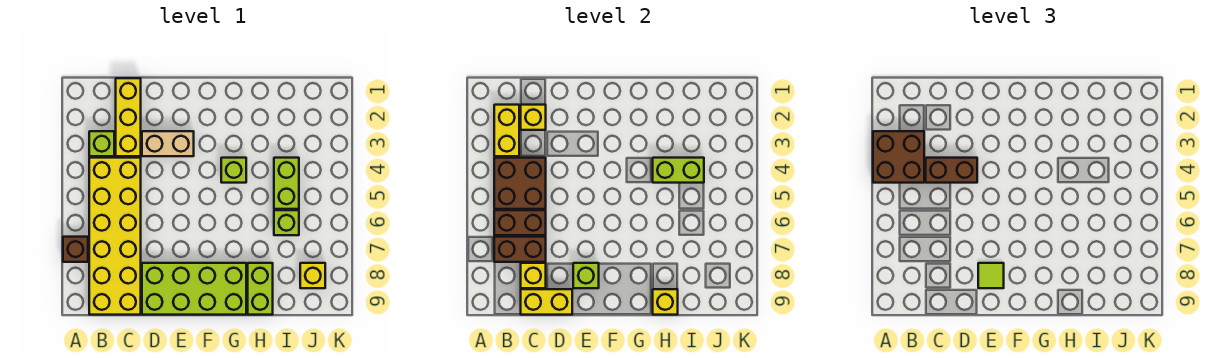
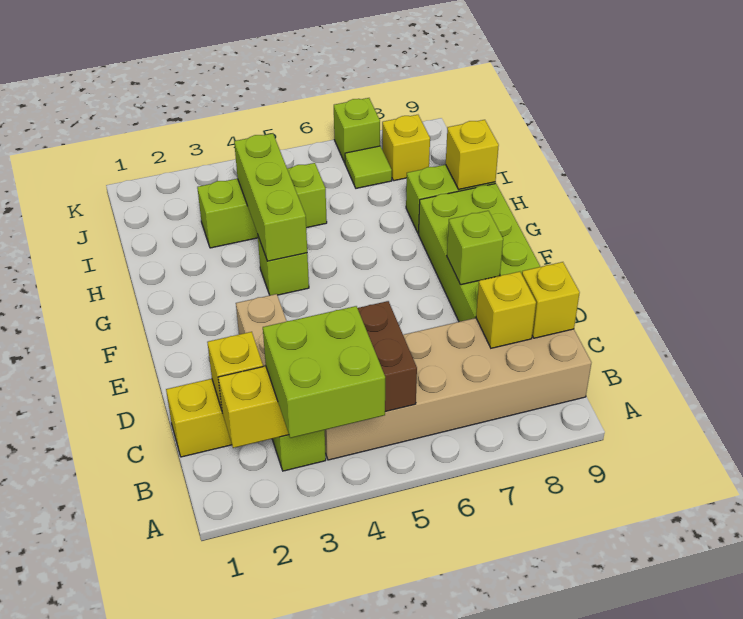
brown 2x2 brick [873,131,924,183] -> lime 2x2 brick [263,306,385,438]
brown 1x1 brick [63,237,88,262] -> none
yellow 2x6 brick [89,158,141,315] -> tan 2x6 brick [325,318,591,460]
brown 1x2 brick [494,210,546,235] -> none
brown 1x2 brick [494,237,546,262] -> none
brown 1x2 brick [926,158,977,183] -> none
yellow 1x2 brick [521,289,572,315] -> yellow 1x1 brick [522,262,580,338]
lime 1x1 tile [978,263,1004,288] -> lime 1x1 tile moved to [345,146,392,188]
lime 1x2 brick [653,158,704,183] -> lime 1x3 brick [234,133,307,261]
lime 1x2 brick [274,158,299,209] -> lime 1x3 brick [197,163,327,248]
lime 1x1 brick [274,210,299,235] -> lime 1x1 brick moved to [334,98,380,163]

